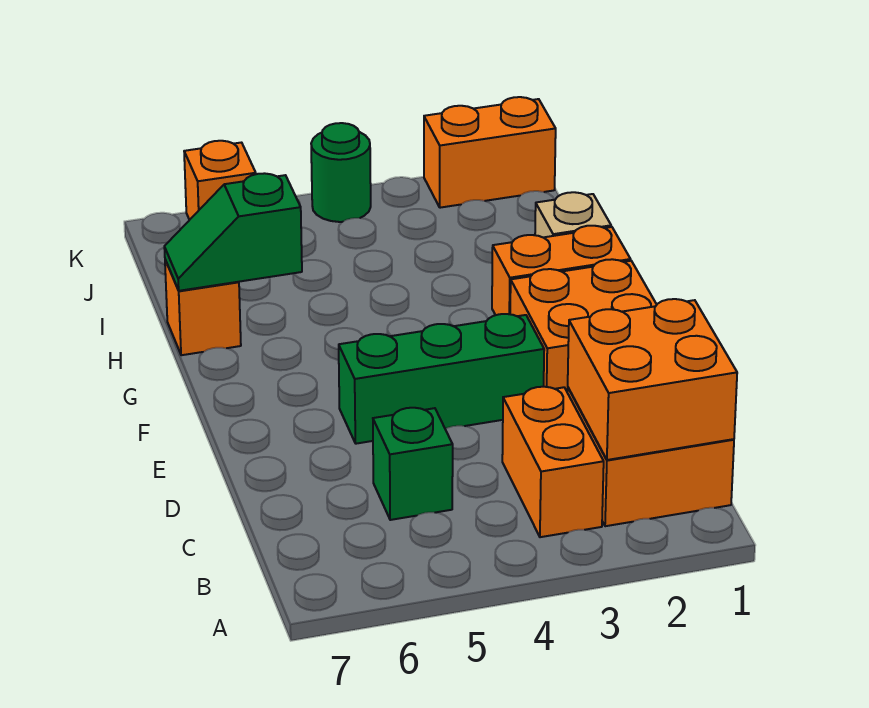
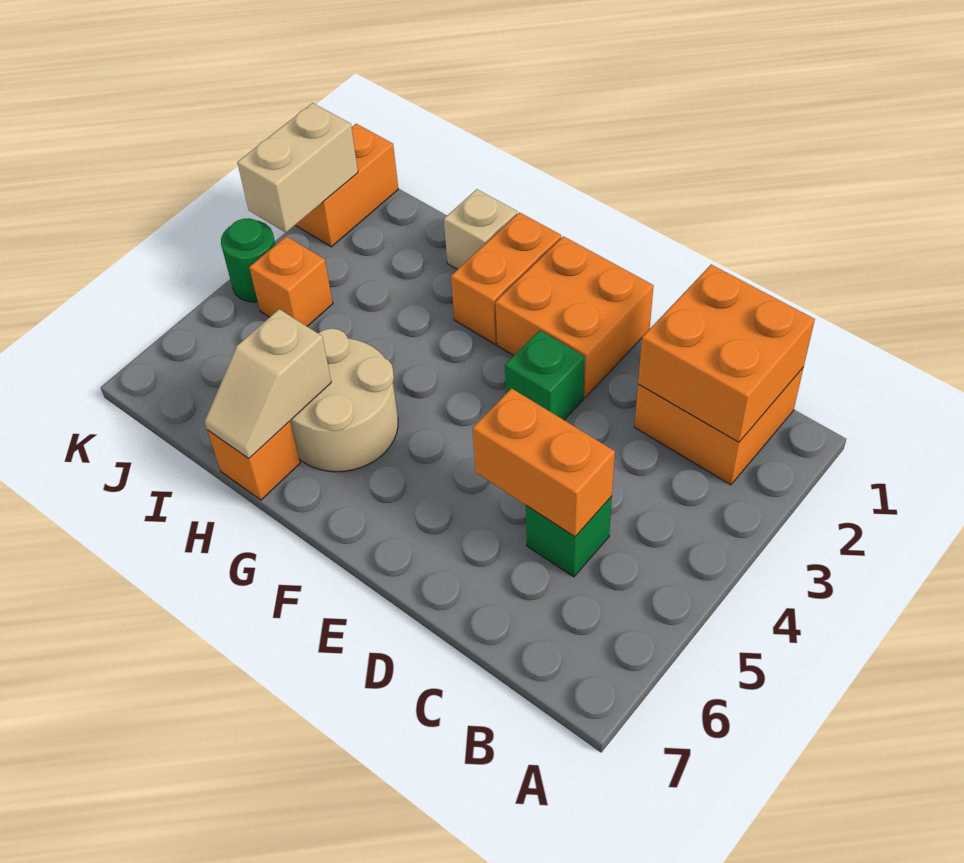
orange 1x2 brick [502,387,604,537] -> orange 1x2 brick moved to [473,388,615,537]
green 1x3 brick [339,314,544,444] -> green 1x1 brick [505,330,585,420]
none -> tan 2x2 round brick [290,329,398,472]
green 1x2 slope [164,173,302,291] -> tan 1x2 slope [205,309,331,458]
none -> tan 1x2 brick [237,103,358,233]
orange 1x1 brick [184,141,256,220] -> orange 1x1 brick moved to [249,236,333,326]

